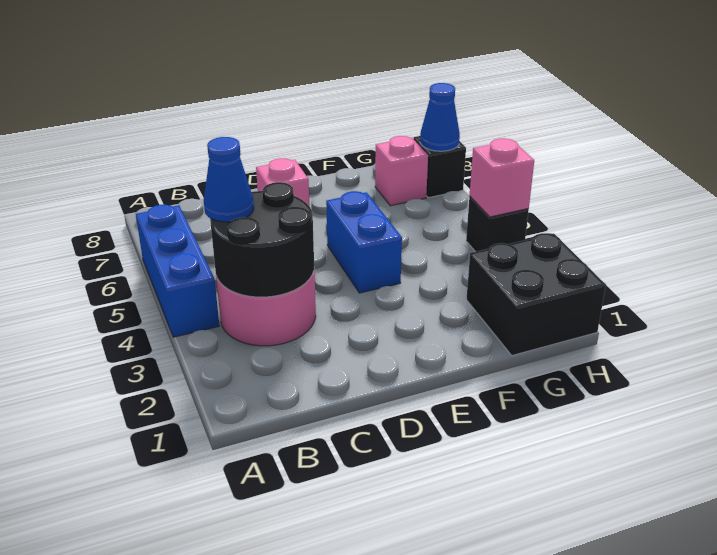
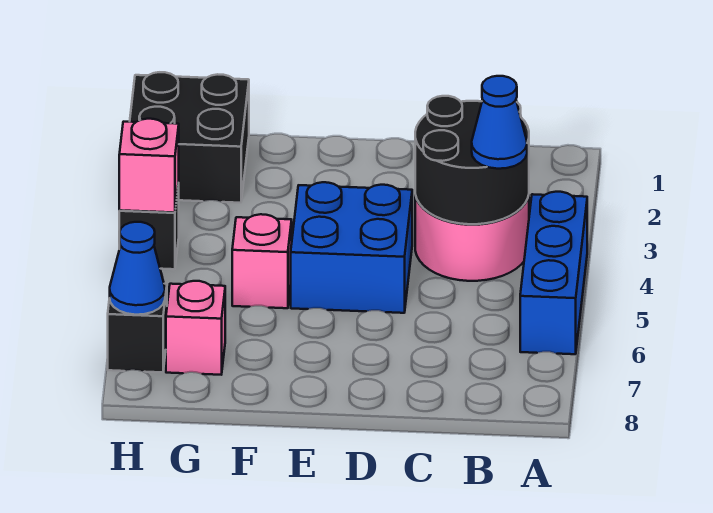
pink 1x1 brick [256,158,309,206] -> pink 1x1 brick moved to [232,214,292,308]
blue 1x2 brick [326,191,402,293] -> blue 2x2 brick [291,182,412,313]

